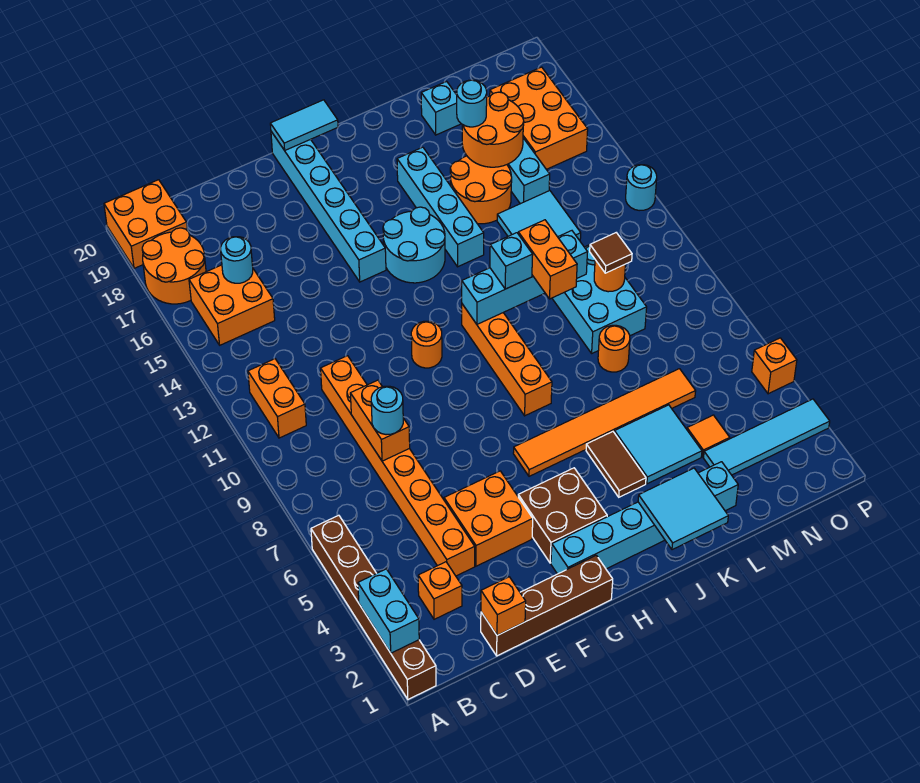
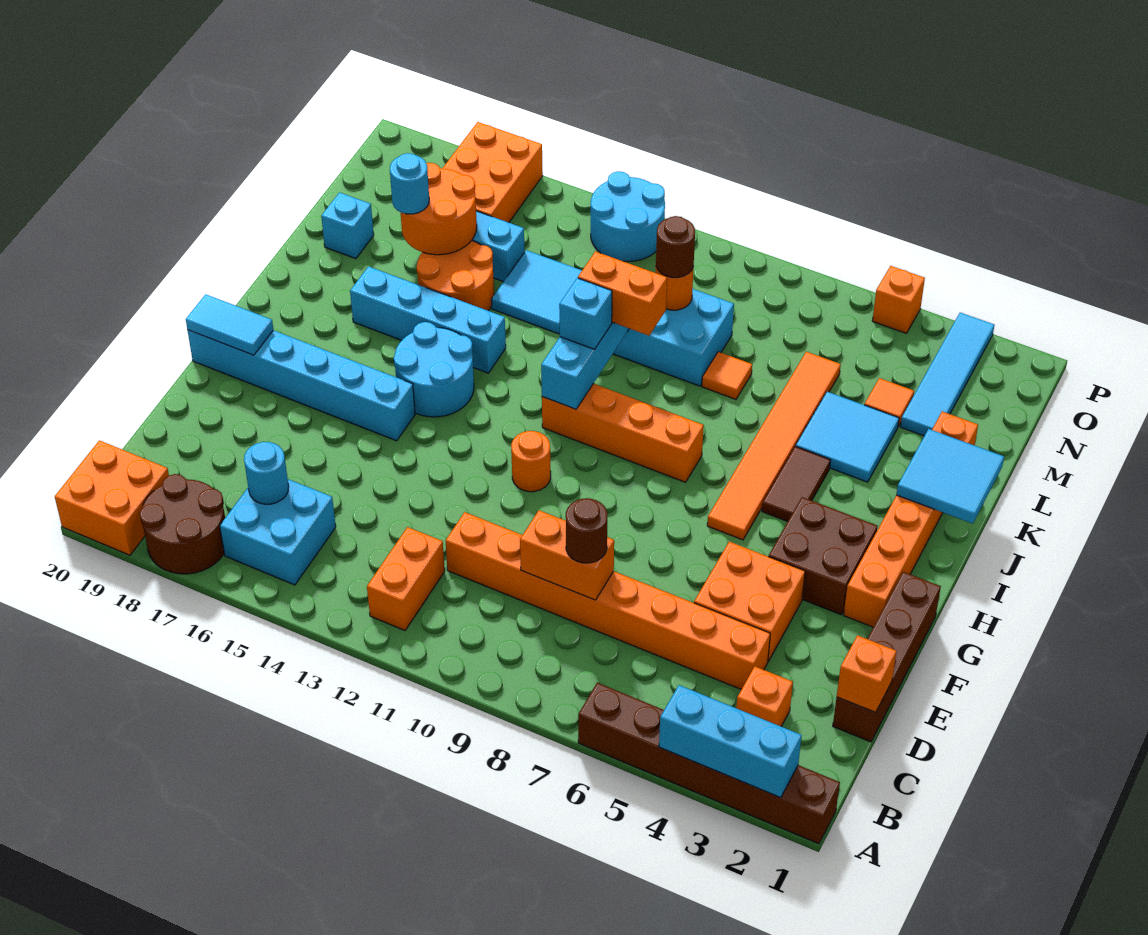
cyan 1x2 brick [358,569,419,653] -> cyan 1x3 brick [659,685,802,798]
orange 2x2 round brick [142,228,206,304] -> brown 2x2 round brick [139,474,225,574]
orange 1x2 brick [248,359,306,438] -> orange 1x2 brick turned to [367,527,445,630]
orange 2x2 brick [189,265,275,345] -> cyan 2x2 brick [220,479,336,585]
cyan 1x1 round brick [371,386,403,435] -> brown 1x1 round brick [566,498,607,563]
cyan 1x6 brick [551,462,738,574] -> orange 1x6 brick [844,411,978,627]
cyan 1x2 tile [270,100,338,150] -> cyan 1x2 tile turned to [186,294,273,355]
brown 1x2 tile [586,432,646,497] -> brown 1x2 tile turned to [762,446,830,521]
orange 1x1 round brick [598,325,630,372] -> orange 1x1 tile [702,352,752,399]
brown 1x1 tile [590,233,632,273] -> brown 1x1 round brick [656,216,695,278]
orange 2x3 brick [490,67,588,169] -> orange 2x3 brick turned to [442,122,543,223]
cyan 1x1 round brick [626,165,657,211] -> cyan 2x2 round brick [591,171,665,262]

